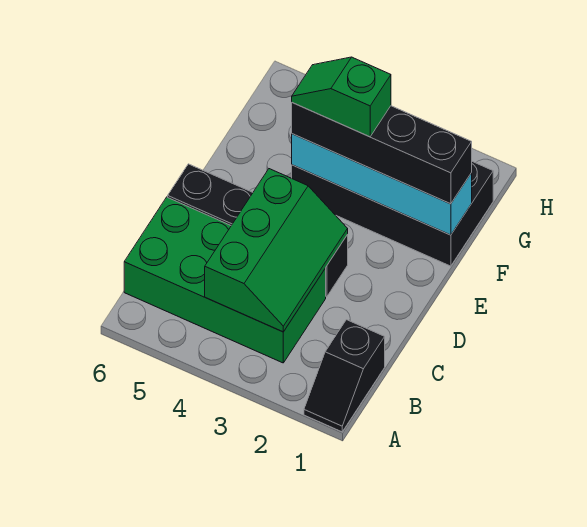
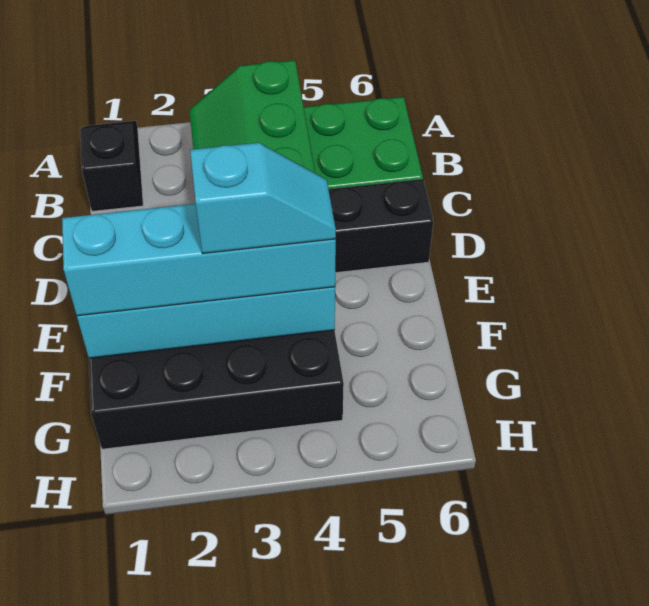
black 1x4 brick [292,103,472,204] -> cyan 1x4 brick [62,204,336,316]
green 1x2 slope [292,57,391,137] -> cyan 1x2 slope [190,143,336,253]

